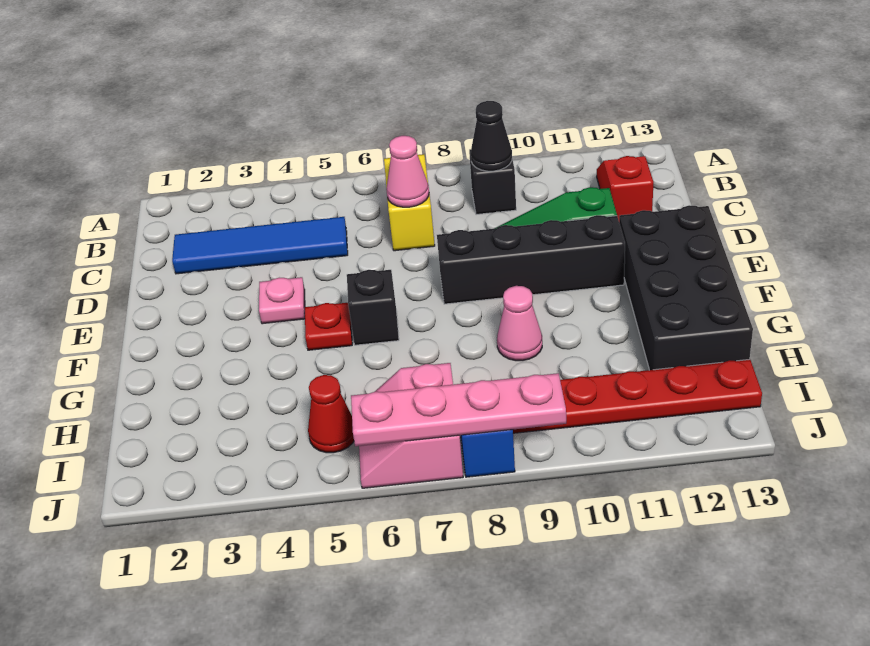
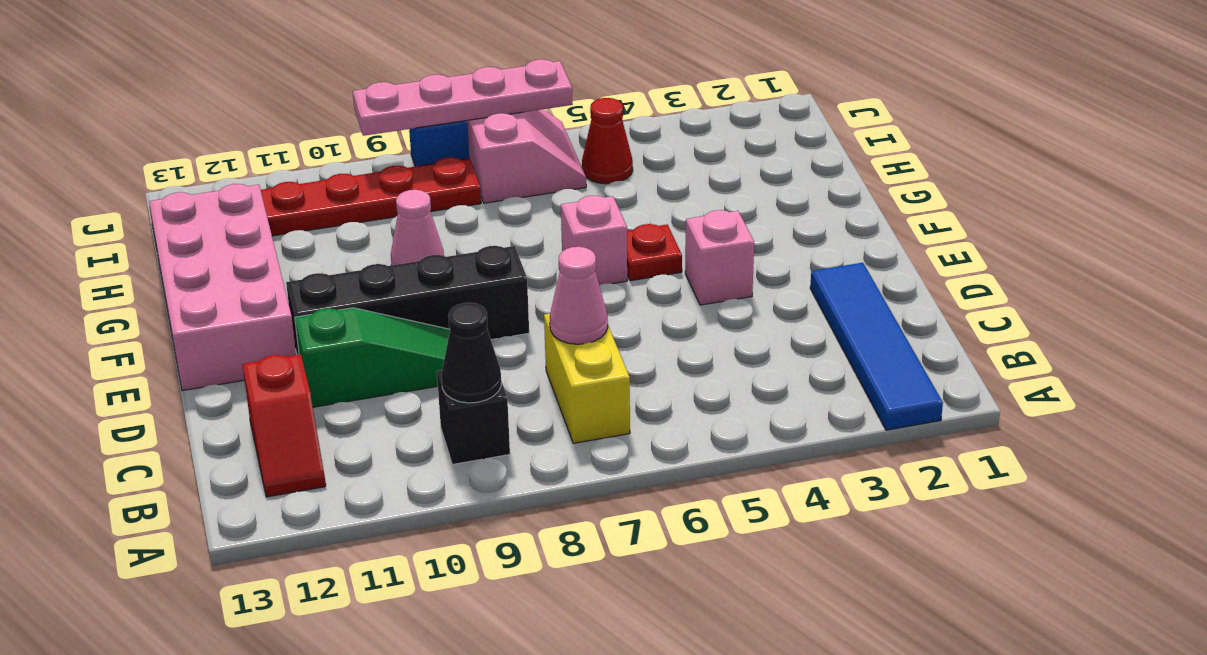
blue 1x4 tile [172,217,348,274] -> blue 1x4 tile turned to [810,263,943,430]
pink 1x1 plate [259,277,305,324] -> pink 1x1 brick [685,210,754,305]
black 2x4 brick [619,205,753,370] -> pink 2x4 brick [149,184,296,391]
black 1x1 brick [347,270,399,345] -> pink 1x1 brick [561,196,627,285]

